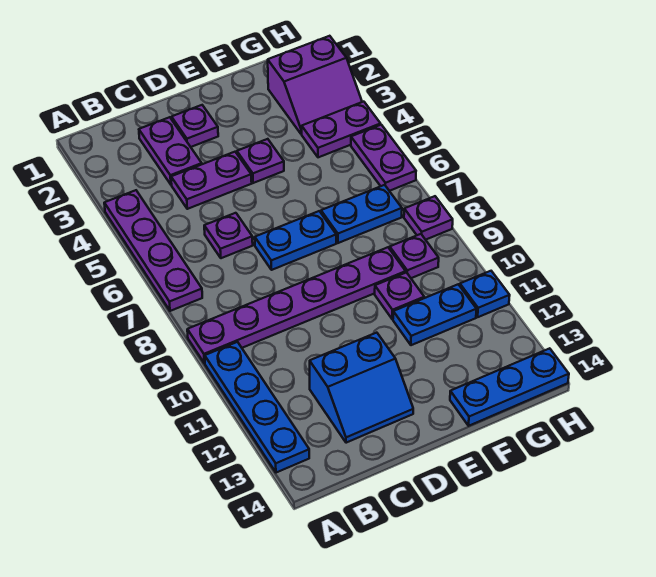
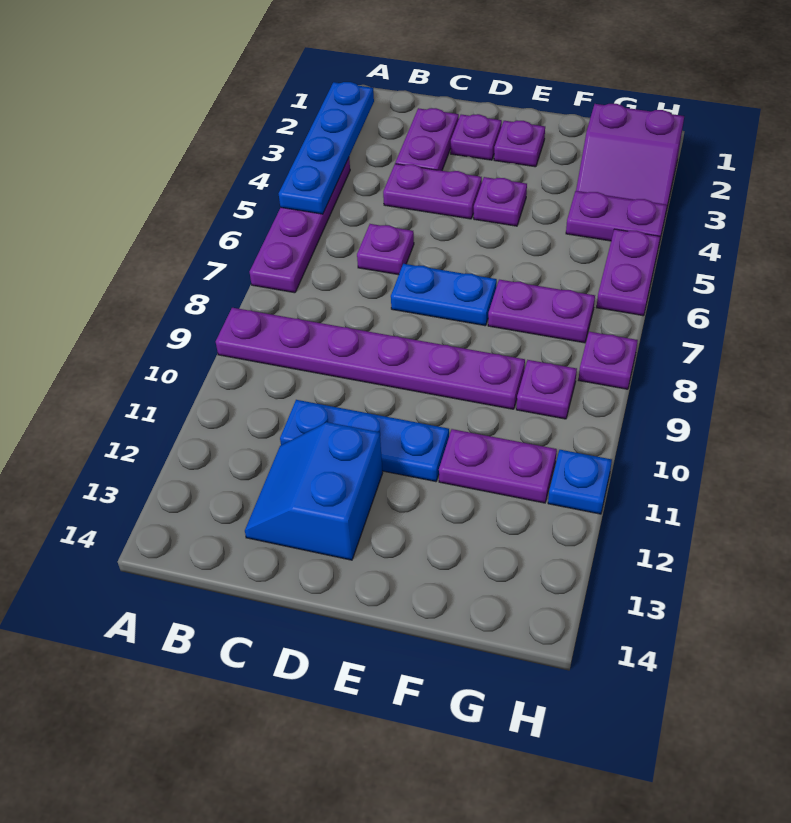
blue 1x4 plate [205,342,309,473] -> blue 1x4 plate moved to [279,82,374,214]
blue 2x2 slope [310,333,413,443] -> blue 2x2 slope turned to [245,422,383,560]
blue 1x2 plate [321,185,402,243] -> purple 1x2 plate [488,280,595,343]
purple 1x1 plate [375,273,424,319] -> purple 1x1 plate moved to [494,121,545,167]
blue 1x2 plate [393,284,476,345] -> purple 1x2 plate [439,429,557,503]
blue 1x3 plate [450,348,569,426] -> blue 1x3 plate moved to [280,400,449,482]

